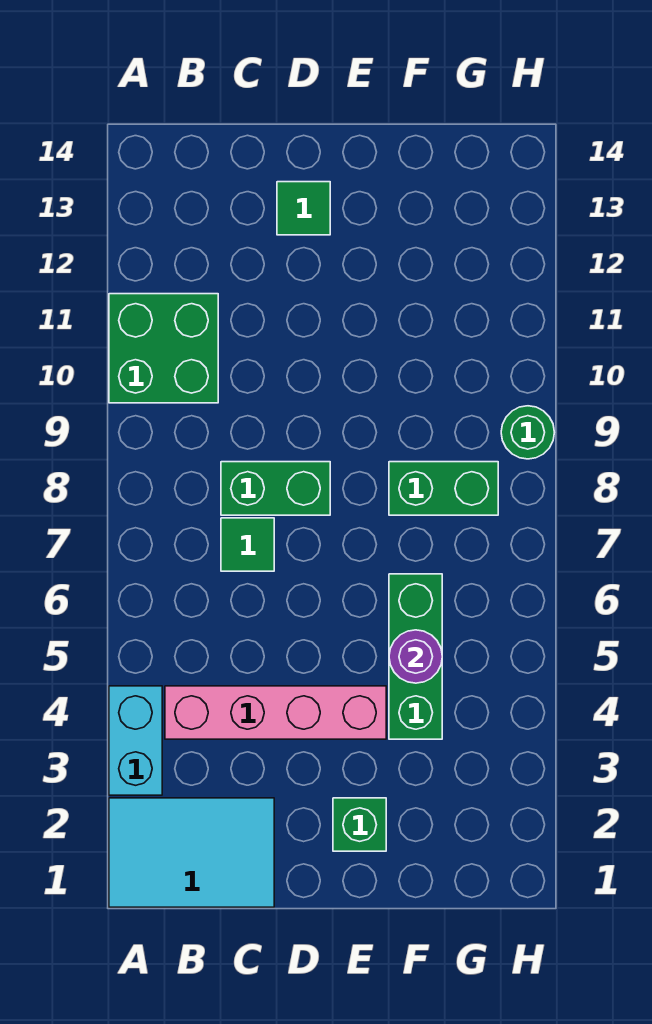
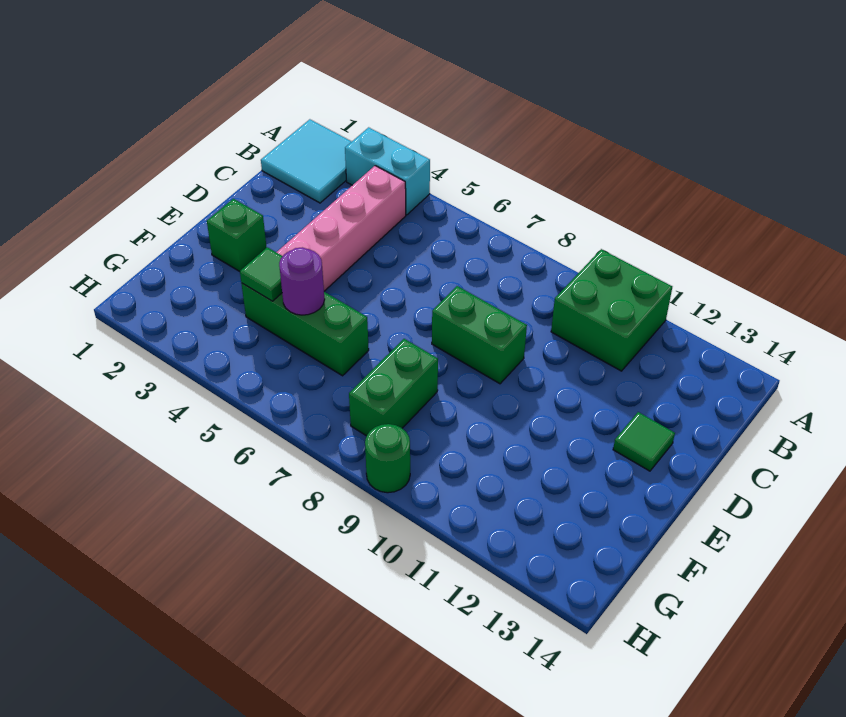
cyan 2x3 tile [109,798,274,907] -> cyan 2x2 tile [261,119,352,203]
green 1x1 tile [221,518,274,571] -> green 1x1 tile moved to [240,247,282,301]
green 1x2 brick [221,462,330,515] -> green 1x2 brick turned to [432,286,527,384]

